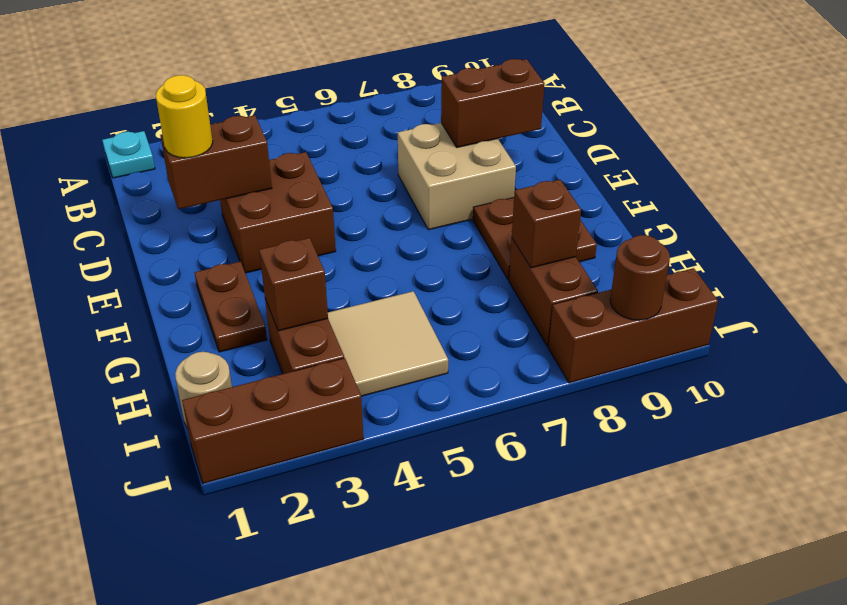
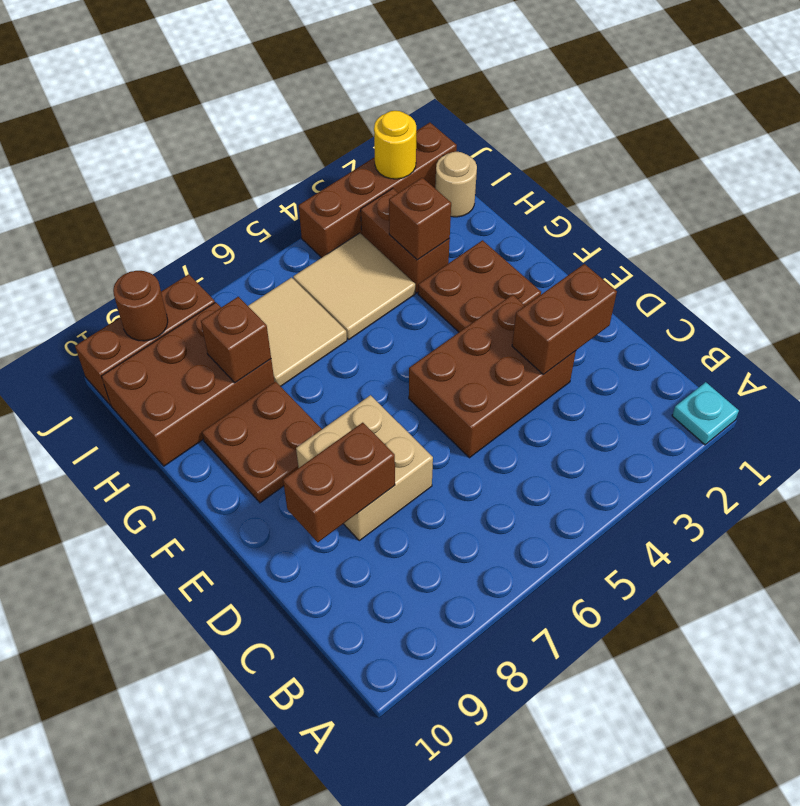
yellow 1x1 round brick [156,75,213,158] -> yellow 1x1 round brick moved to [374,111,416,179]
brown 2x2 brick [220,152,336,273] -> brown 2x3 brick [409,295,576,458]
brown 1x2 plate [195,261,267,352] -> brown 2x2 plate [418,240,541,332]
none -> tan 2x2 tile [248,278,347,386]
brown 1x2 brick [509,239,598,347] -> brown 2x3 brick [102,302,274,466]
brown 1x3 brick [182,358,363,483] -> brown 1x4 brick [299,123,457,258]

